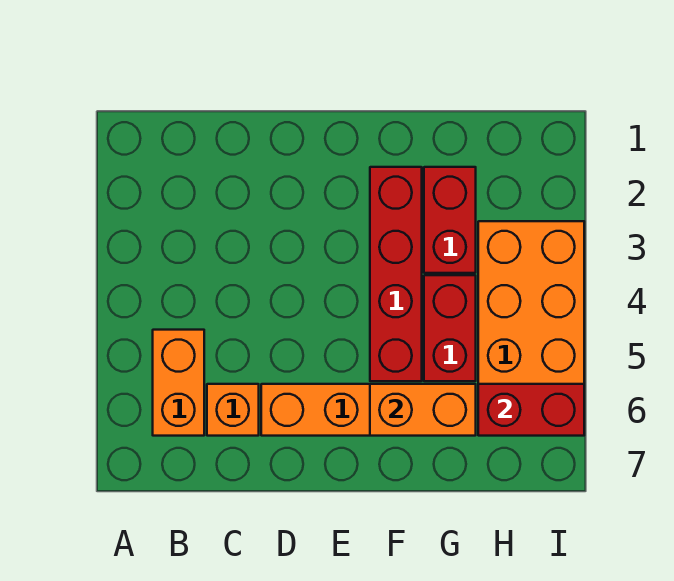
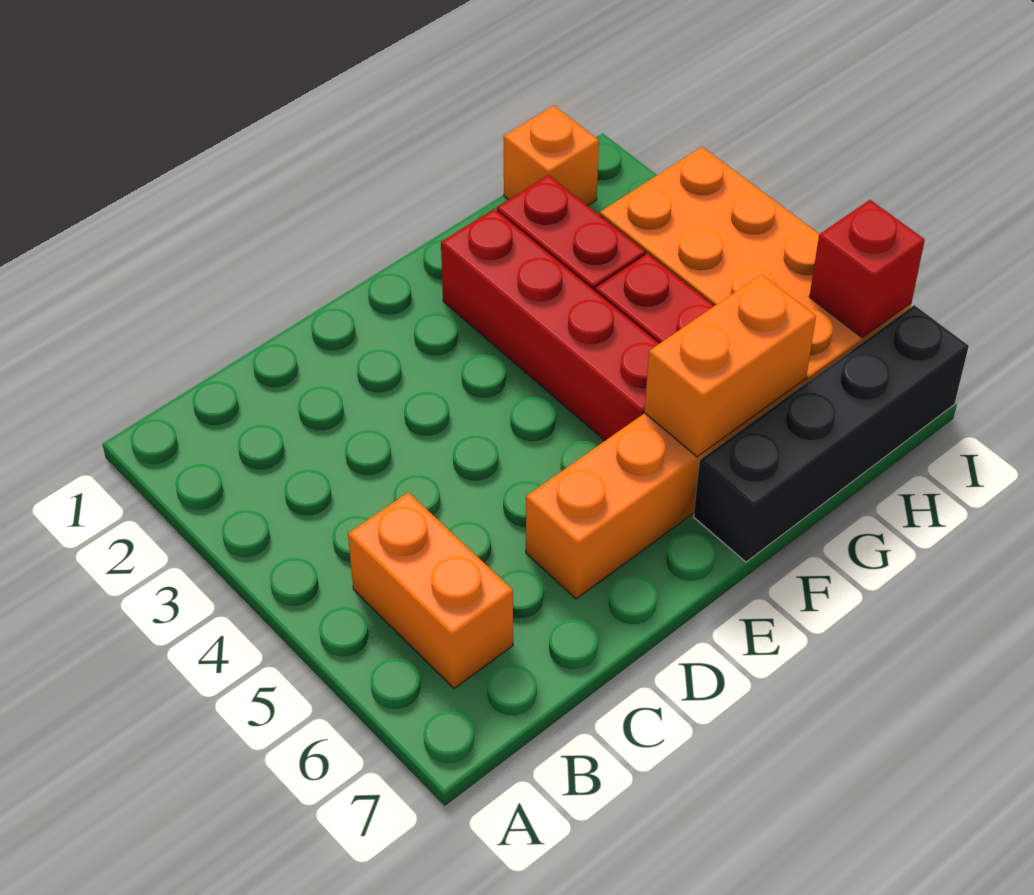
orange 1x1 brick [207,384,259,436] -> orange 1x1 brick moved to [504,106,599,206]
none -> black 1x4 brick [694,305,969,562]
red 1x2 brick [478,384,584,436] -> red 1x1 brick [810,200,925,338]

